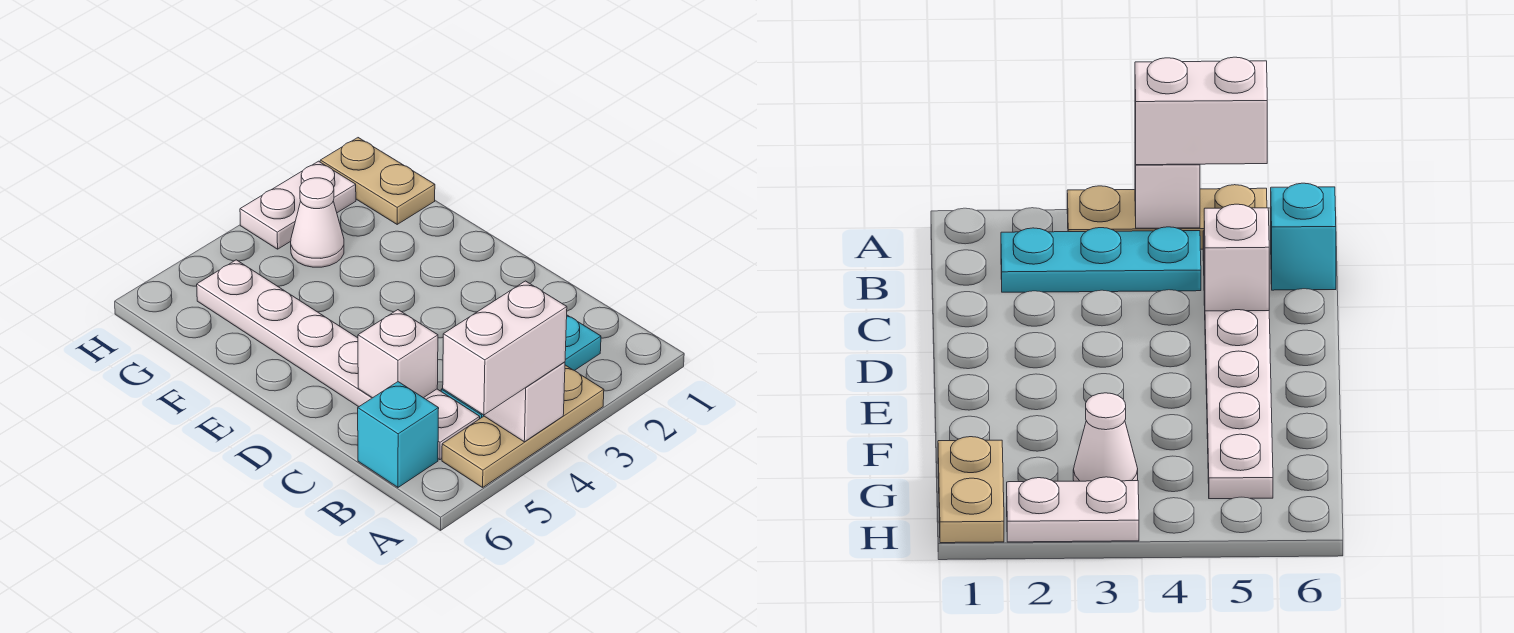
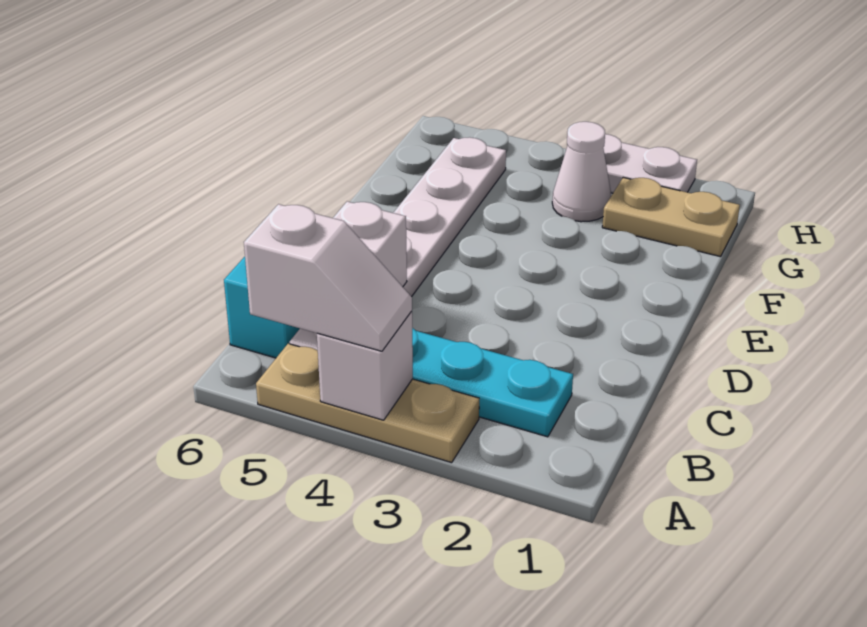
white 1x2 brick [443,281,567,415] -> white 1x2 slope [244,204,412,351]
tan 1x2 plate [320,138,435,224] -> tan 1x2 plate turned to [602,177,740,257]

